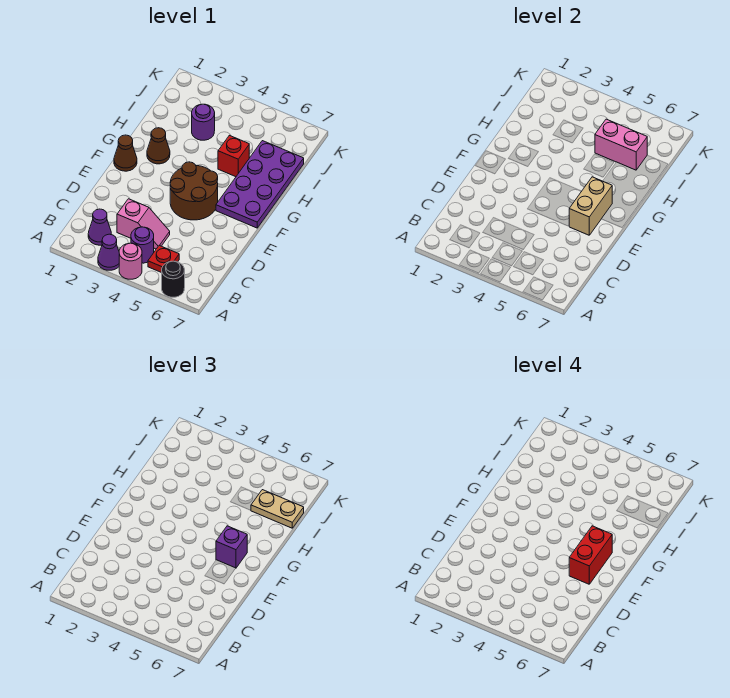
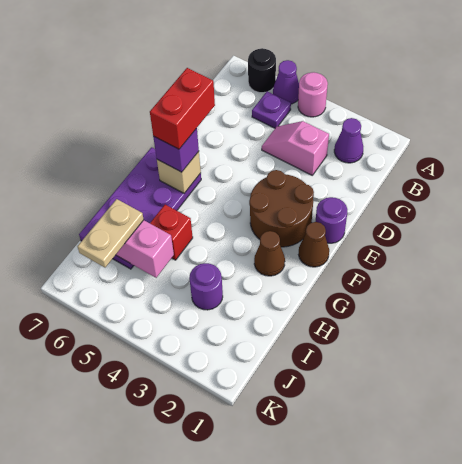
purple 1x1 cone [98,234,119,270] -> purple 1x1 cone moved to [273,60,299,104]
purple 1x1 round brick [131,227,154,263] -> purple 1x1 round brick moved to [315,197,347,243]
red 1x1 plate [148,245,179,273] -> purple 1x1 plate [252,91,291,128]
brown 2x2 round brick [170,162,218,220] -> brown 2x2 round brick moved to [249,170,314,247]
tan 1x2 brick [569,177,612,235] -> tan 1x1 brick [157,152,201,193]
tan 1x2 plate [251,490,304,528] -> tan 1x2 plate turned to [78,199,144,267]

